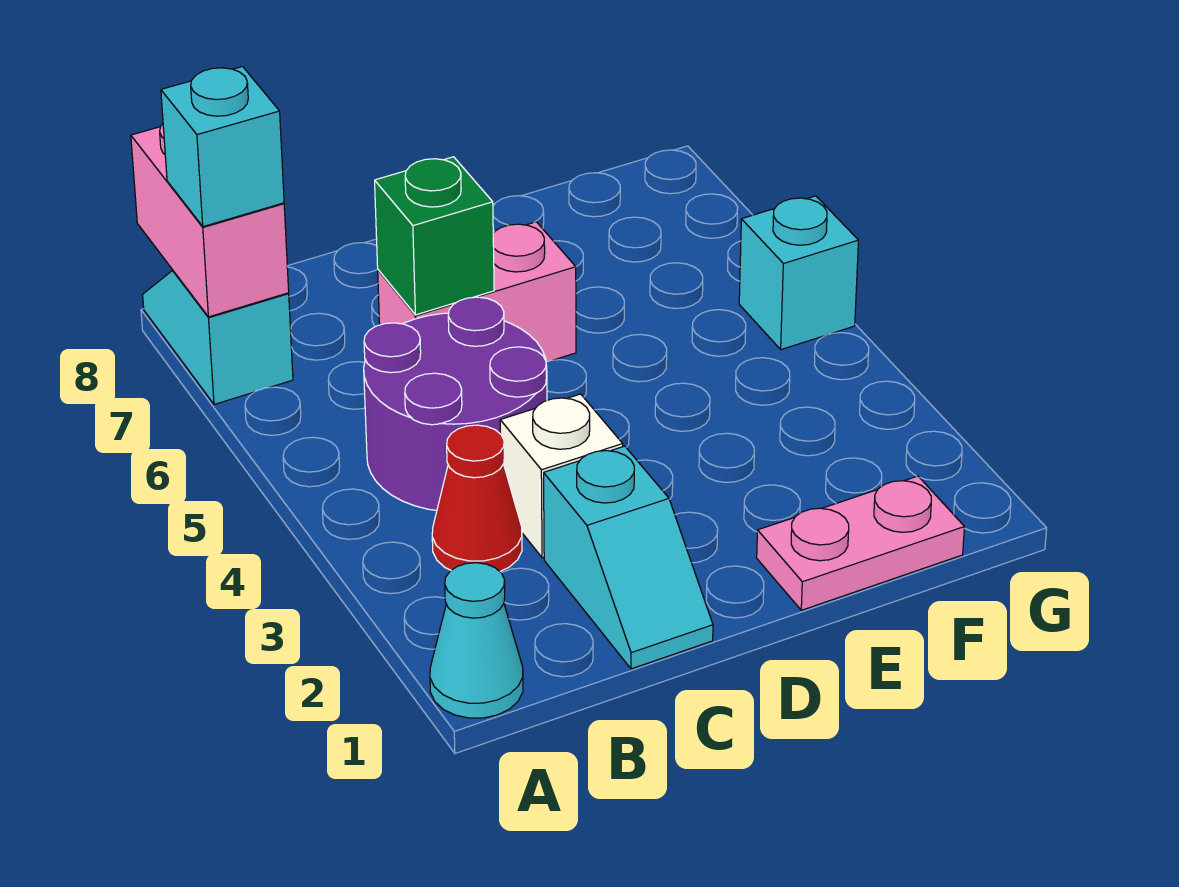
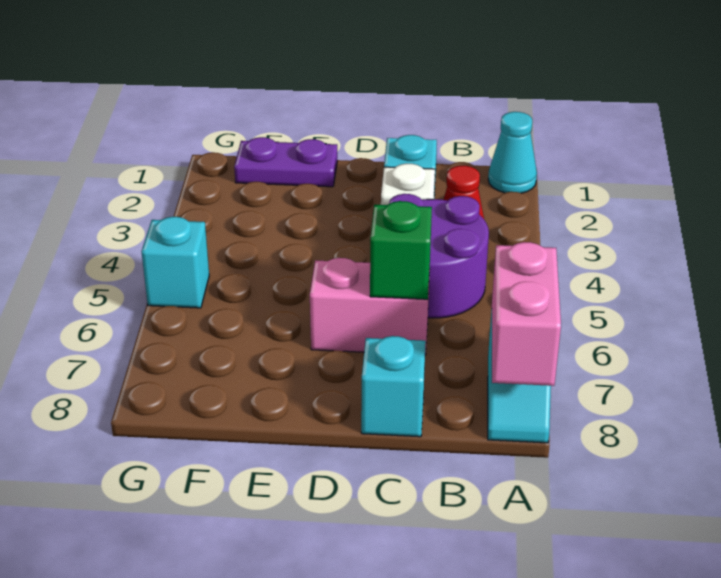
cyan 1x1 brick [161,67,284,227] -> cyan 1x1 brick moved to [361,336,426,437]
pink 1x2 plate [757,476,964,610] -> purple 1x2 plate [234,137,337,187]

